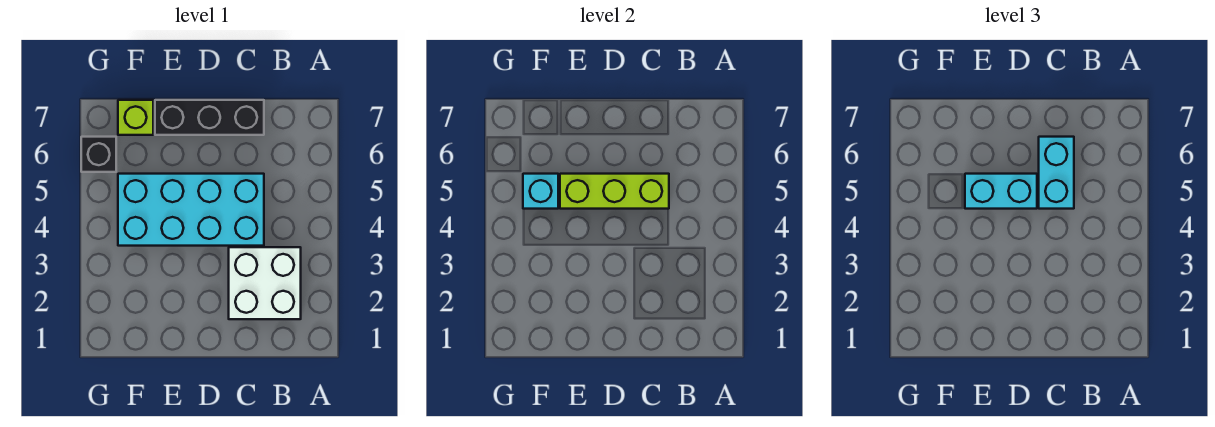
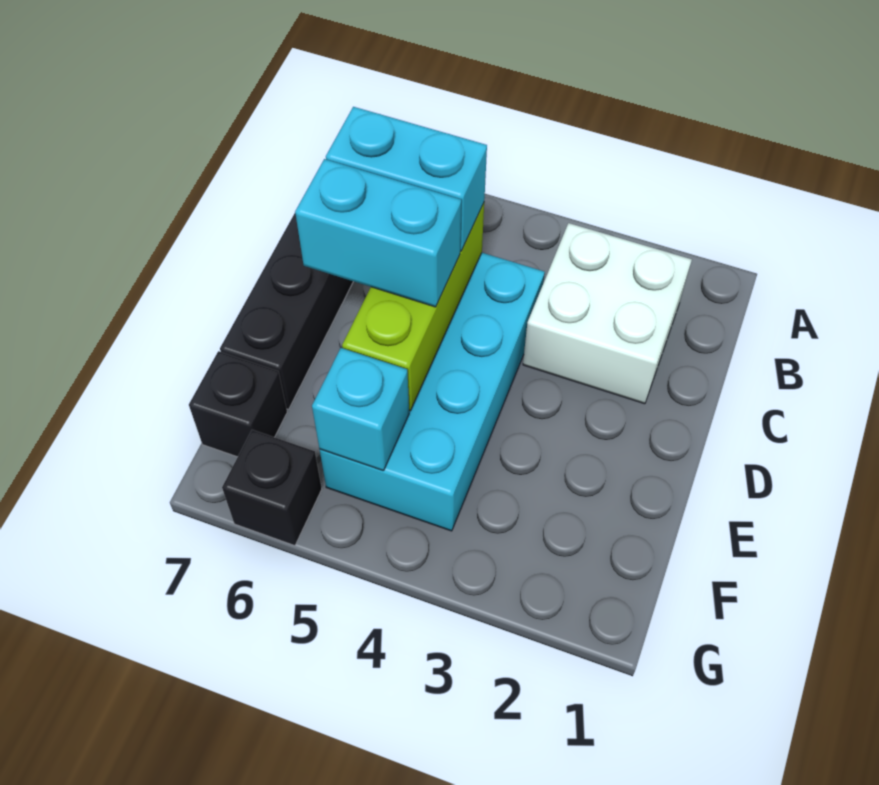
cyan 1x2 brick [965,174,1037,209] -> cyan 1x2 brick turned to [295,159,461,307]
lime 1x1 brick [118,100,153,135] -> black 1x1 brick [189,351,287,457]

